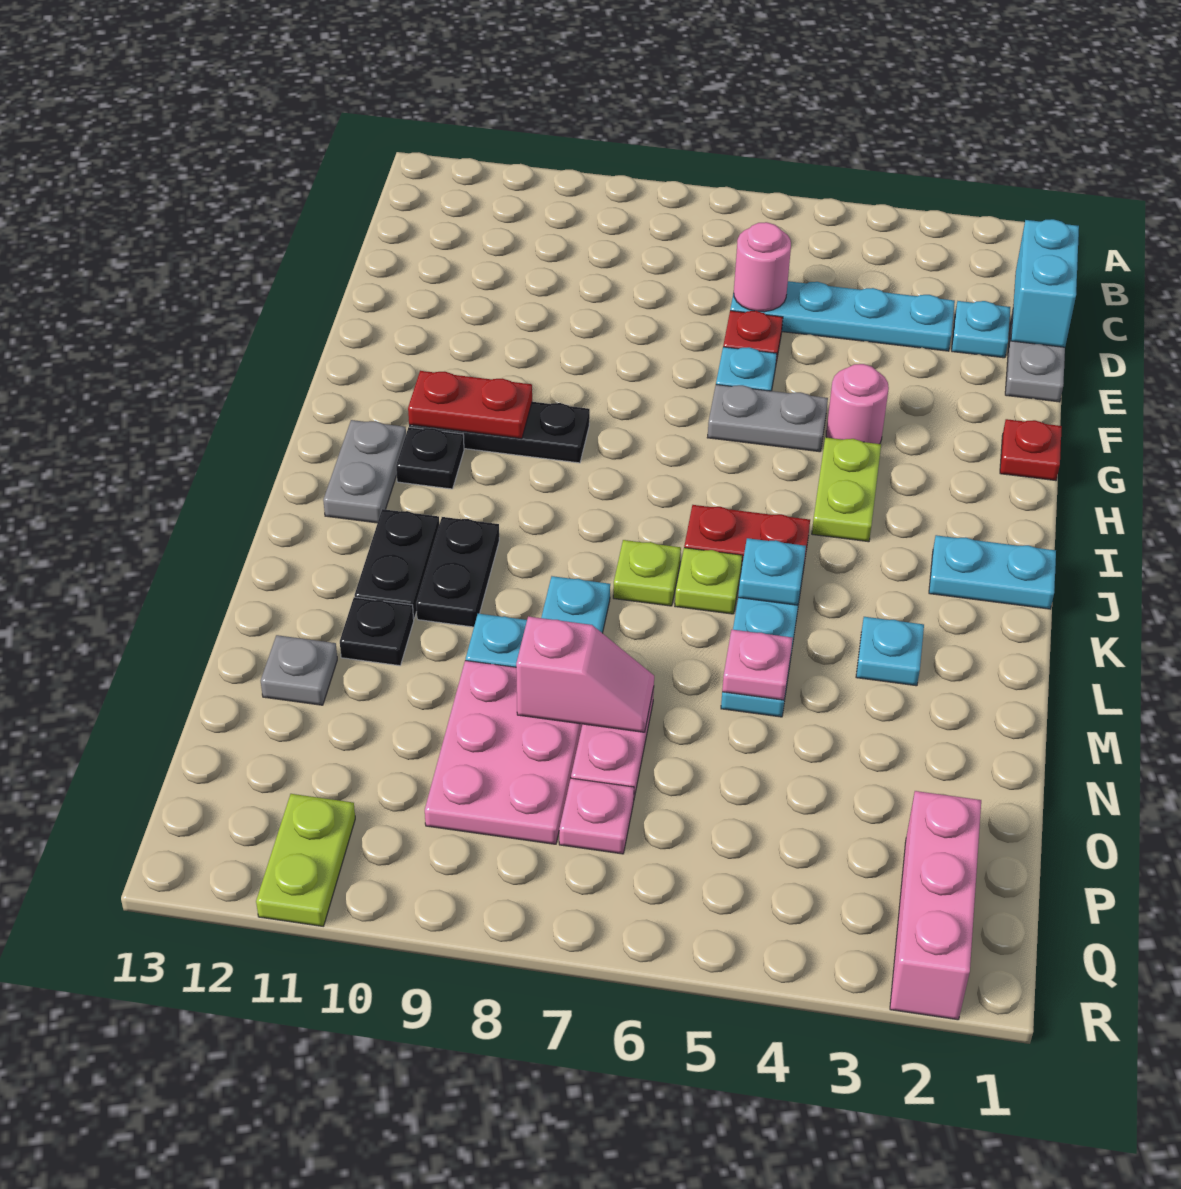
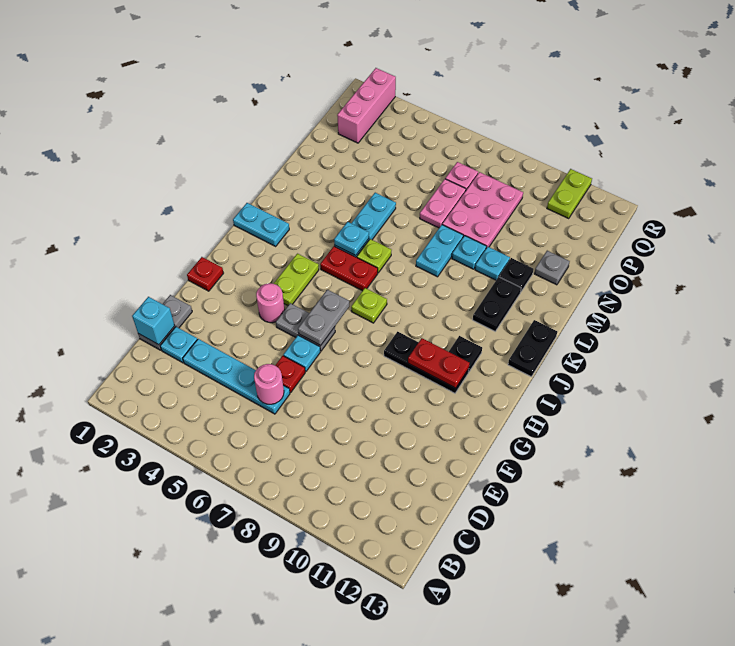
cyan 1x2 brick [1011,219,1079,347] -> cyan 1x1 brick [132,297,175,345]
grey 1x2 plate [323,420,406,523] -> grey 1x2 plate moved to [298,290,349,345]
lime 1x1 plate [613,540,681,606] -> lime 1x1 plate moved to [351,288,387,323]
black 1x2 plate [416,517,499,627] -> black 1x2 plate moved to [508,320,557,377]
cyan 1x1 plate [856,617,924,686] -> cyan 1x1 plate moved to [475,247,510,280]
pink 1x1 plate [722,630,793,700] -> none
pink 1x2 slope [516,616,654,732] -> none

